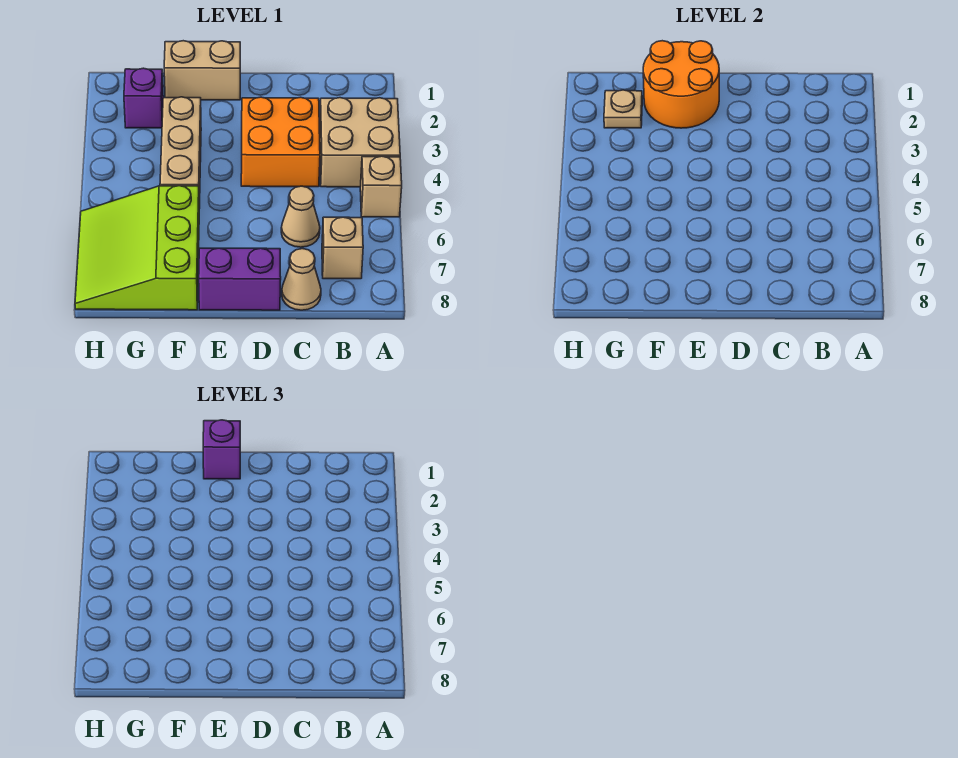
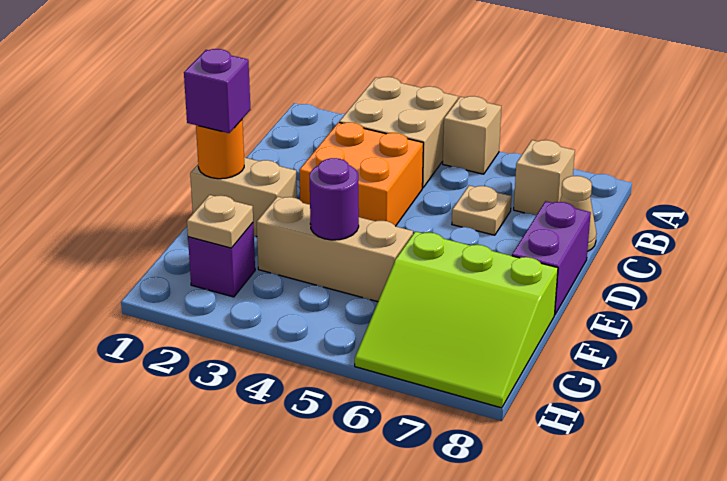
tan 1x1 cone [281,186,320,247] -> tan 1x1 plate [452,186,511,235]
tan 1x2 brick [164,41,240,100] -> tan 1x2 brick turned to [190,157,297,237]
orange 2x2 round brick [643,41,719,128] -> orange 1x1 round brick [196,120,244,179]
none -> purple 1x1 round brick [310,158,359,240]

